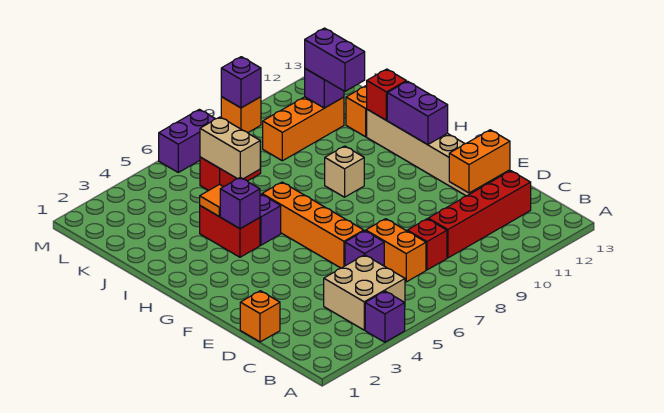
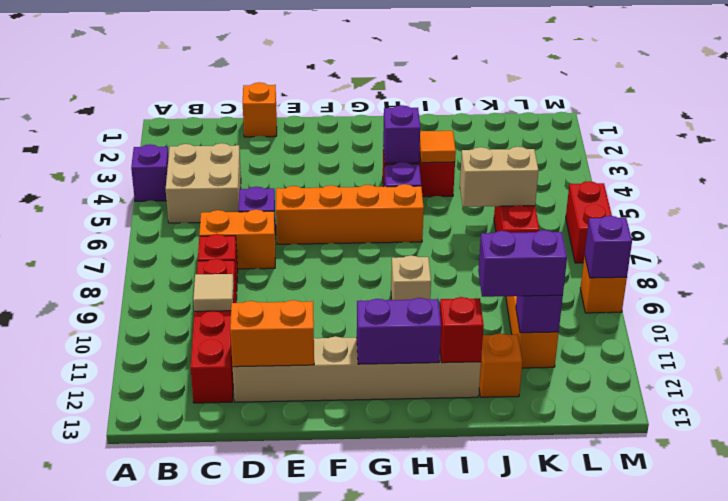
none -> tan 1x1 tile [193,274,234,311]
orange 1x2 brick [449,130,510,193] -> orange 1x2 brick turned to [230,300,314,367]
purple 1x2 brick [159,109,215,172] -> red 1x2 brick [566,181,612,263]

